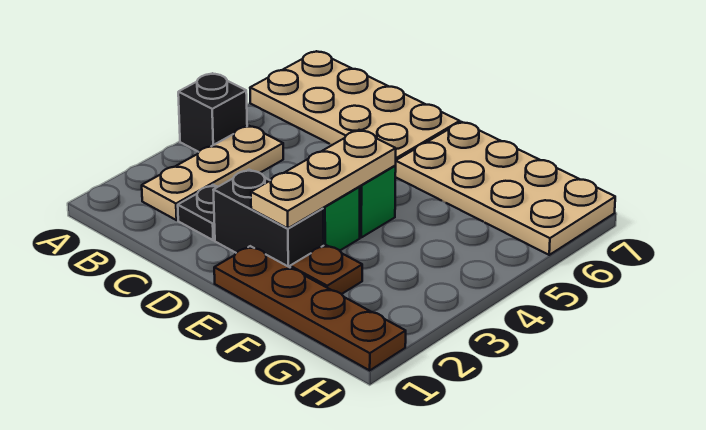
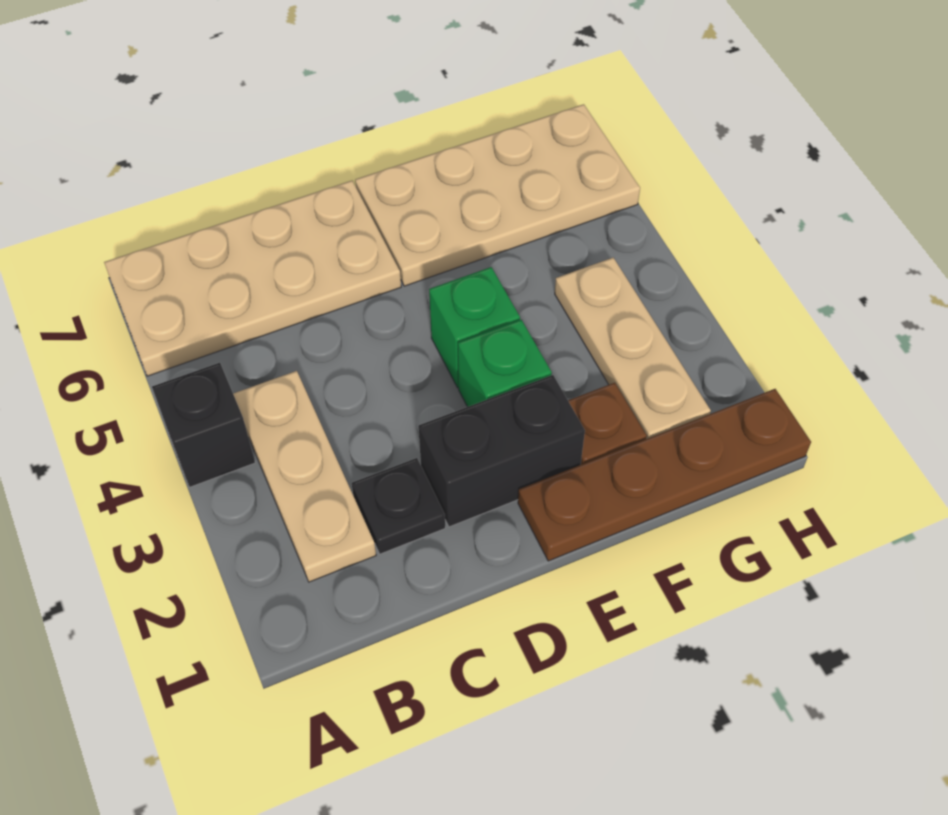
tan 1x3 plate [251,130,396,228] -> tan 1x3 plate moved to [555,258,711,439]

